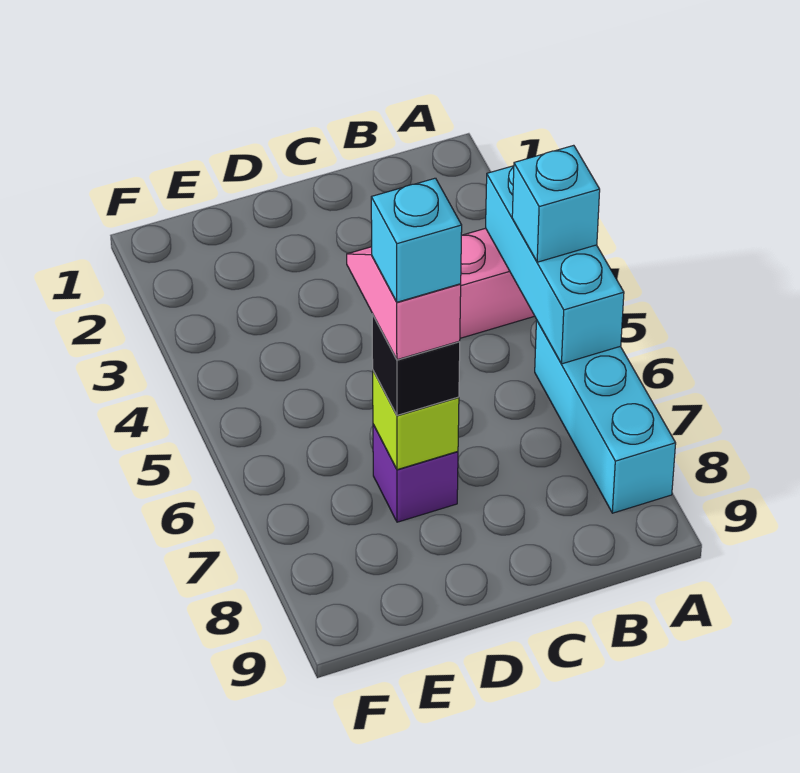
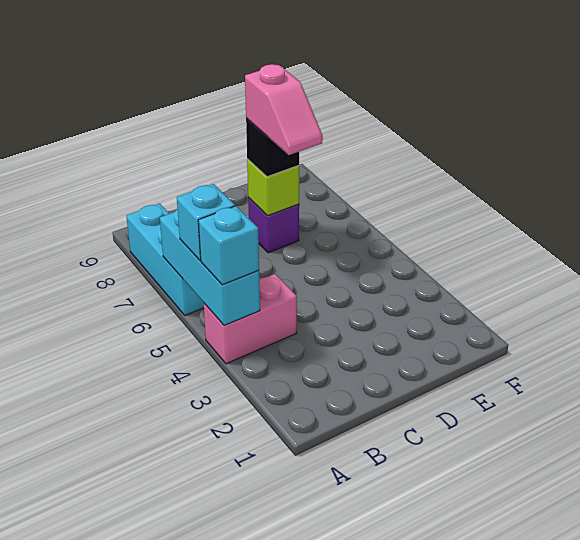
cyan 1x1 brick [371,178,462,302] -> cyan 1x1 brick moved to [198,206,259,285]

